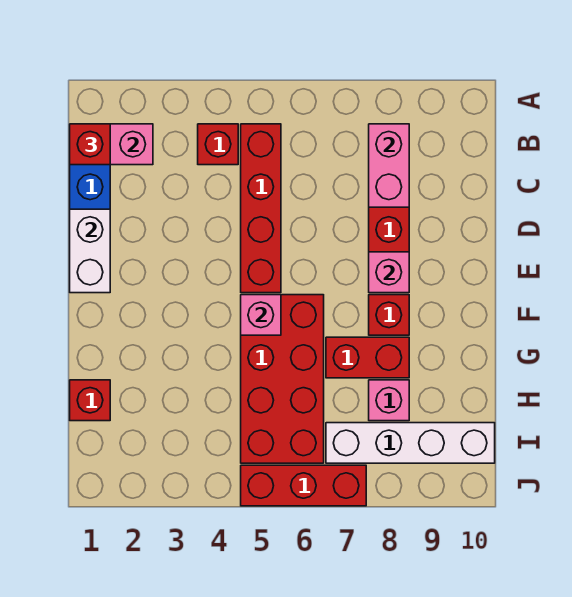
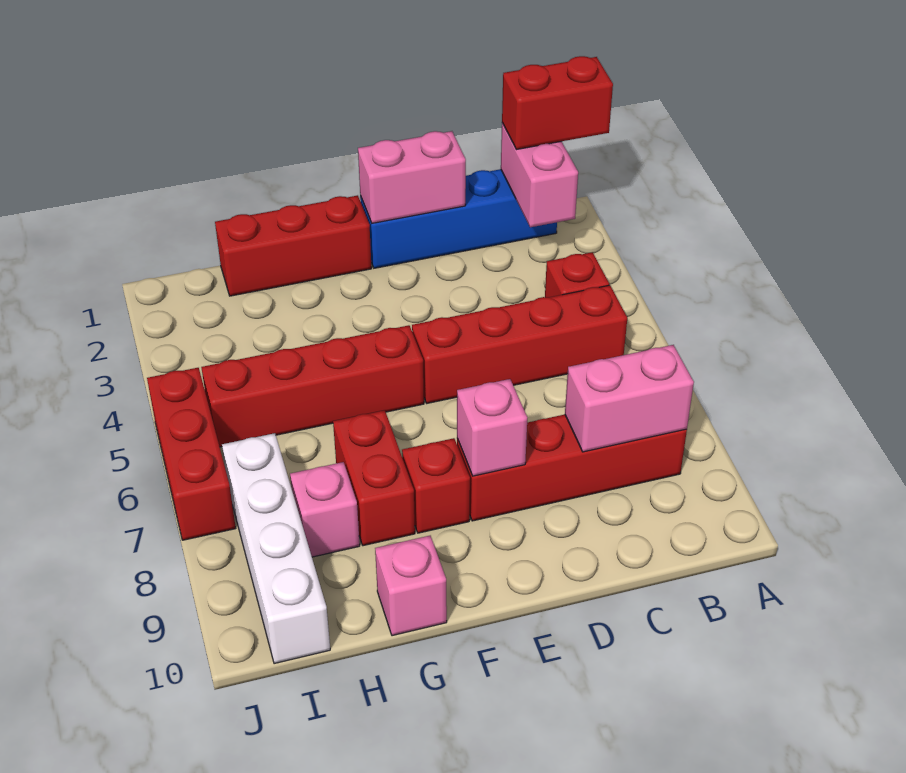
red 1x1 brick [70,124,110,165] -> red 1x2 brick [502,56,613,150]
white 1x2 brick [70,209,110,293] -> pink 1x2 brick [358,131,466,223]
red 2x4 brick [241,295,324,463] -> red 1x4 brick [201,325,424,447]
pink 1x1 brick [241,295,281,335] -> pink 1x1 brick moved to [375,536,447,636]
red 1x1 brick [70,380,110,421] -> red 1x3 brick [215,195,372,296]

